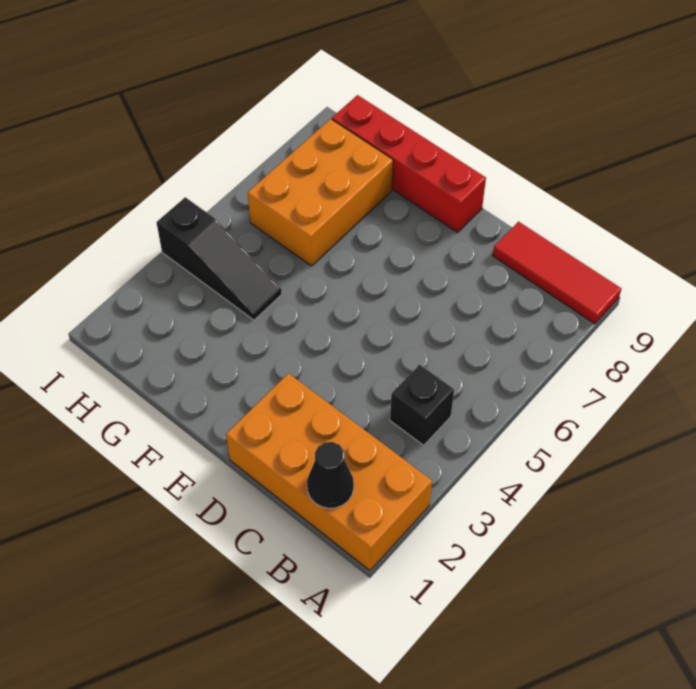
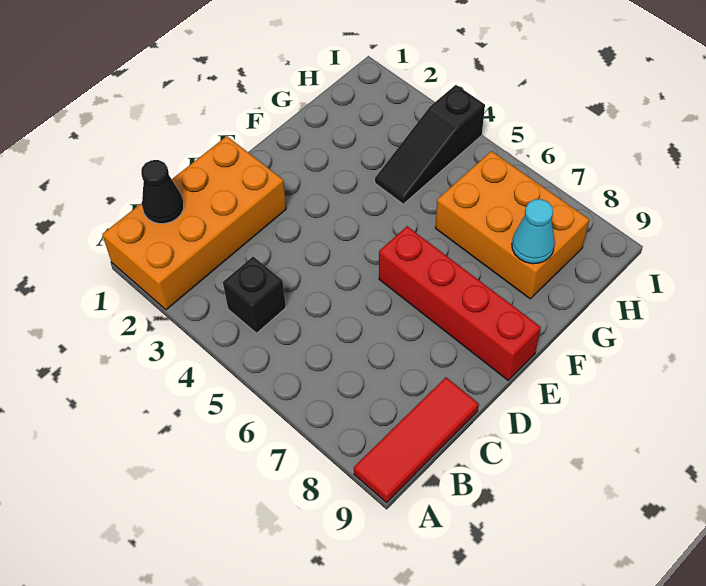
red 1x4 brick [332,95,486,232] -> red 1x4 brick turned to [379,226,541,380]
none -> cyan 1x1 cone [512,199,555,264]

